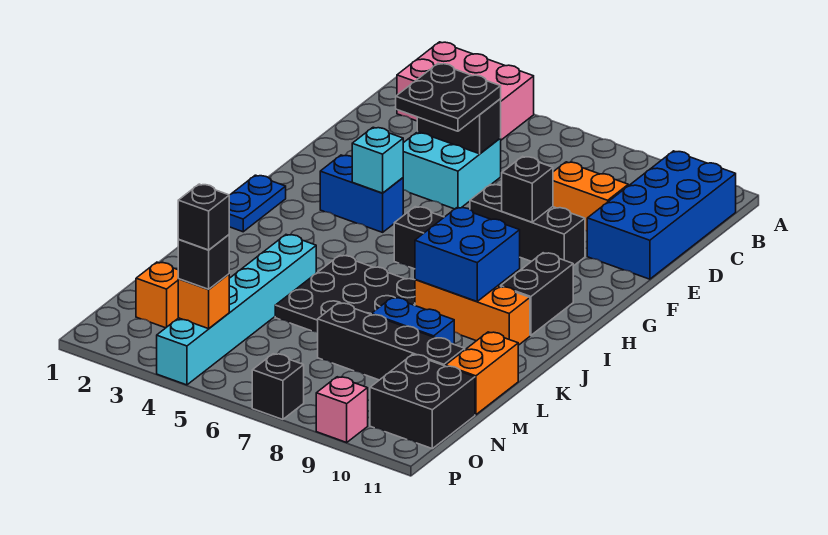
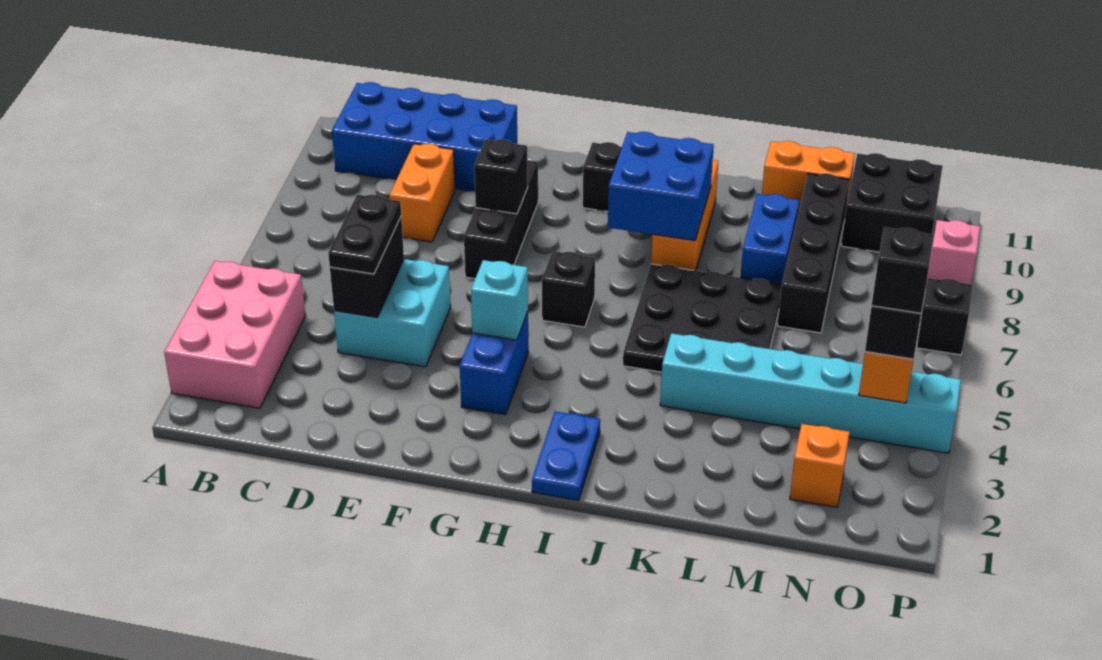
black 2x2 plate [396,63,501,131] -> black 1x2 plate [328,195,401,274]
blue 1x2 plate [229,175,286,232] -> blue 1x2 plate turned to [532,411,600,501]

